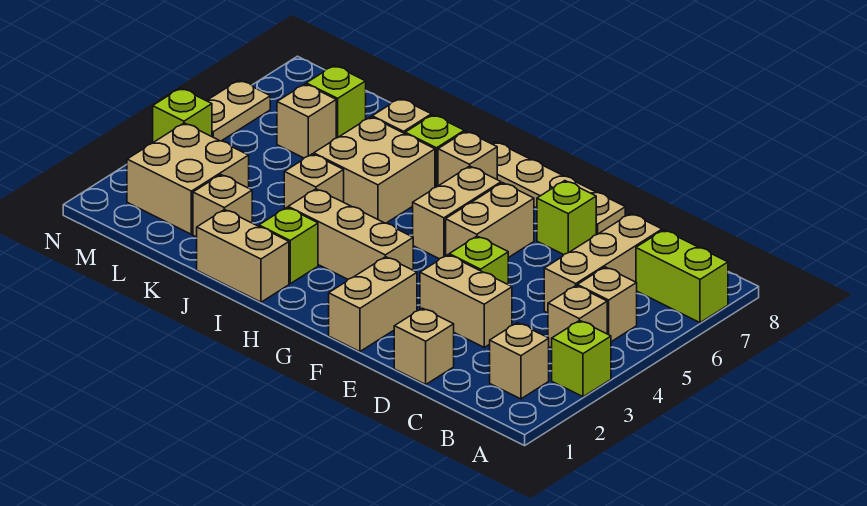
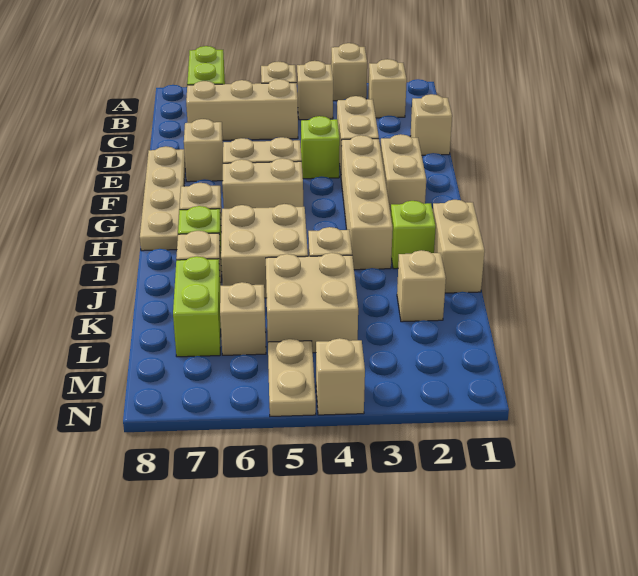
lime 1x1 brick [552,320,611,397] -> tan 1x1 brick [331,43,367,101]
lime 1x1 brick [537,181,596,255] -> tan 1x1 brick [184,119,223,182]
tan 1x2 brick [329,257,417,352] -> tan 1x2 brick turned to [381,134,426,213]
tan 1x3 brick [288,189,413,279] -> tan 1x4 brick [341,135,393,270]
tan 2x2 brick [127,123,249,234] -> tan 2x2 brick moved to [266,253,358,353]
lime 1x1 brick [306,65,366,138] -> lime 1x2 brick [173,256,221,357]
lime 1x1 brick [153,88,212,142] -> tan 1x1 brick [316,338,365,415]
tan 1x2 plate [207,80,270,141] -> tan 1x2 plate turned to [268,339,316,416]

